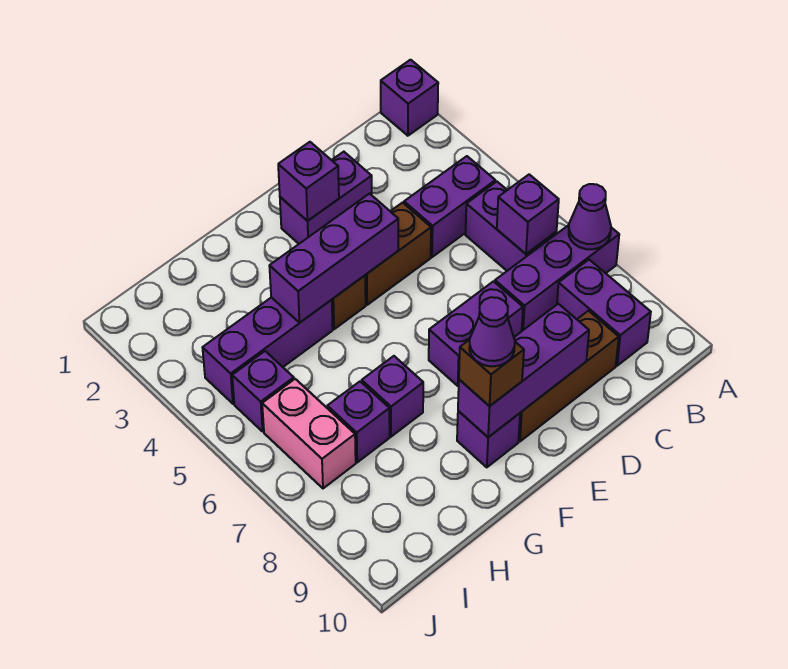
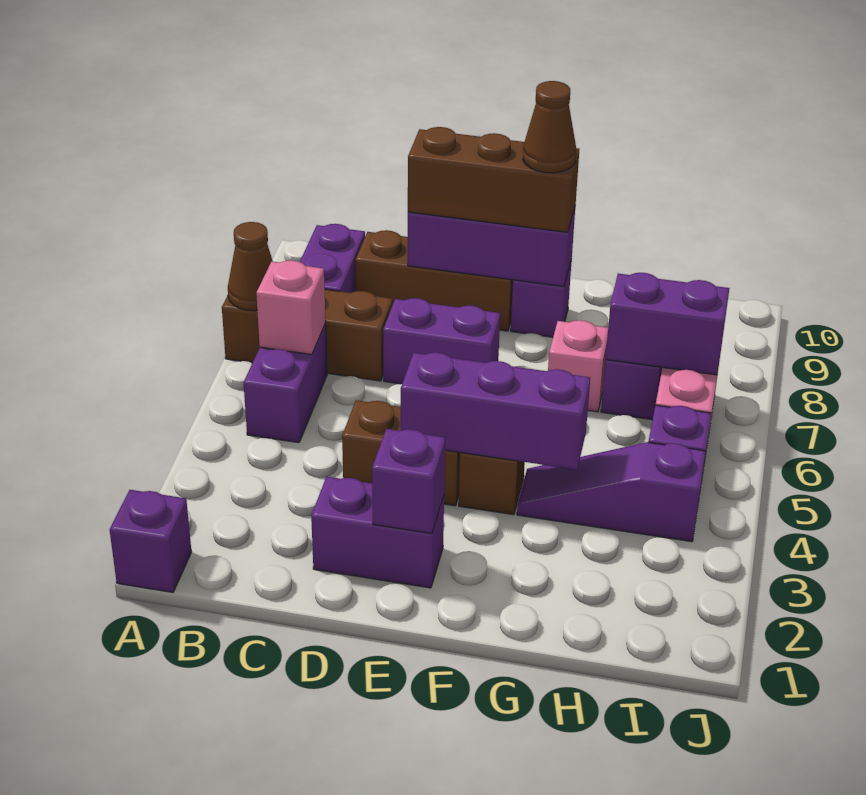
purple 1x3 brick [495,225,619,331] -> brown 1x3 brick [222,289,393,381]
purple 1x1 cone [569,184,611,249] -> brown 1x1 cone [228,222,273,311]
purple 1x2 brick [404,156,495,257] -> purple 1x2 brick moved to [606,273,729,375]
purple 1x1 brick [497,174,559,254] -> pink 1x1 brick [256,260,326,354]
brown 1x1 brick [459,340,524,406] -> brown 1x3 brick [408,127,579,232]
purple 1x1 cone [469,297,515,366] -> brown 1x1 cone [523,81,576,173]
purple 1x3 brick [202,297,333,404] -> purple 1x3 slope [517,442,706,542]
purple 1x1 brick [362,356,423,437] -> pink 1x1 brick [548,320,608,412]

